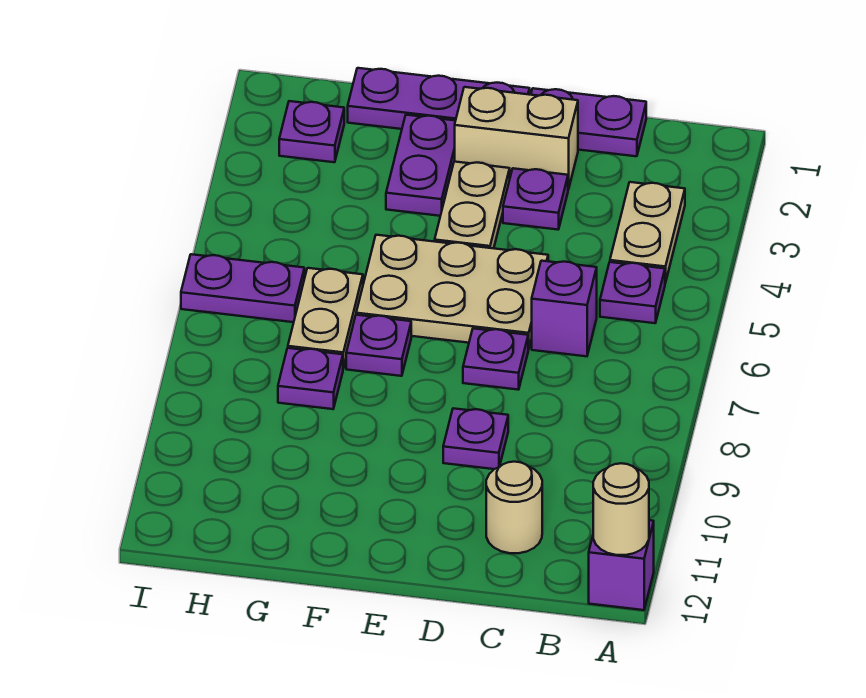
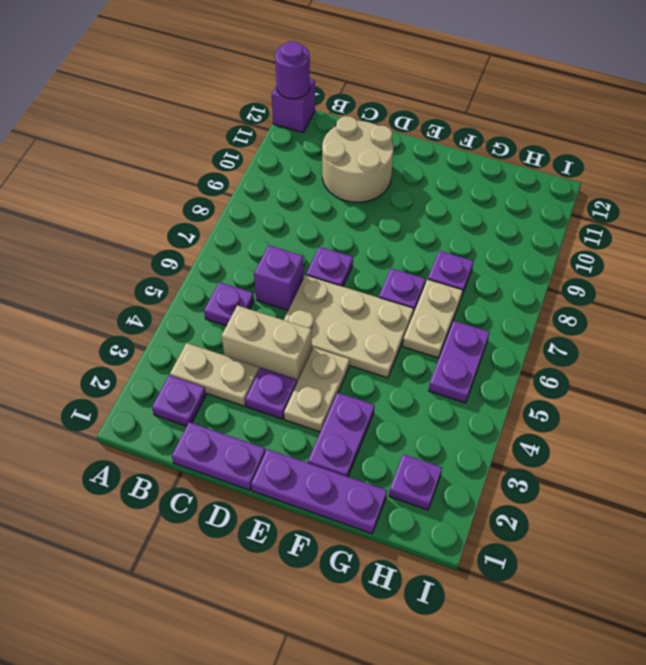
tan 1x1 round brick [593,463,649,555] -> purple 1x1 round brick [275,42,310,99]
tan 1x2 plate [610,182,685,283] -> tan 1x2 plate turned to [170,343,259,406]
tan 1x1 round brick [486,462,542,553] -> tan 2x2 round brick [322,116,394,202]
tan 1x2 brick [455,87,578,189] -> tan 1x2 brick moved to [222,305,312,383]
purple 1x1 plate [443,408,508,469] -> purple 1x1 plate moved to [152,375,206,426]
purple 1x2 plate [181,254,304,322] -> purple 1x2 plate turned to [429,321,490,403]

